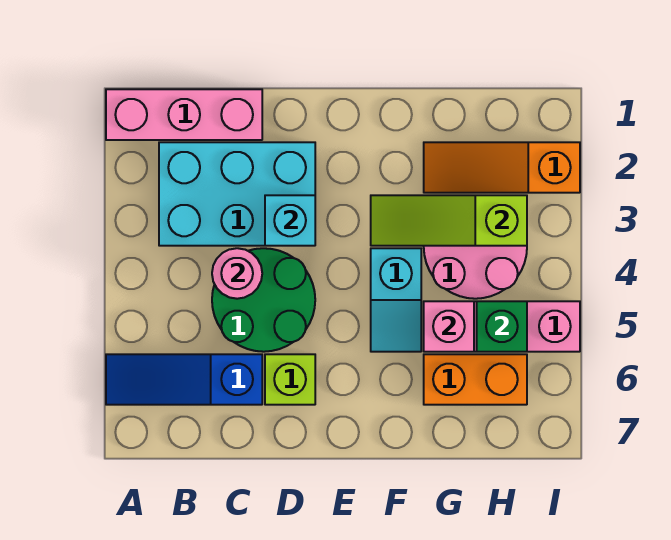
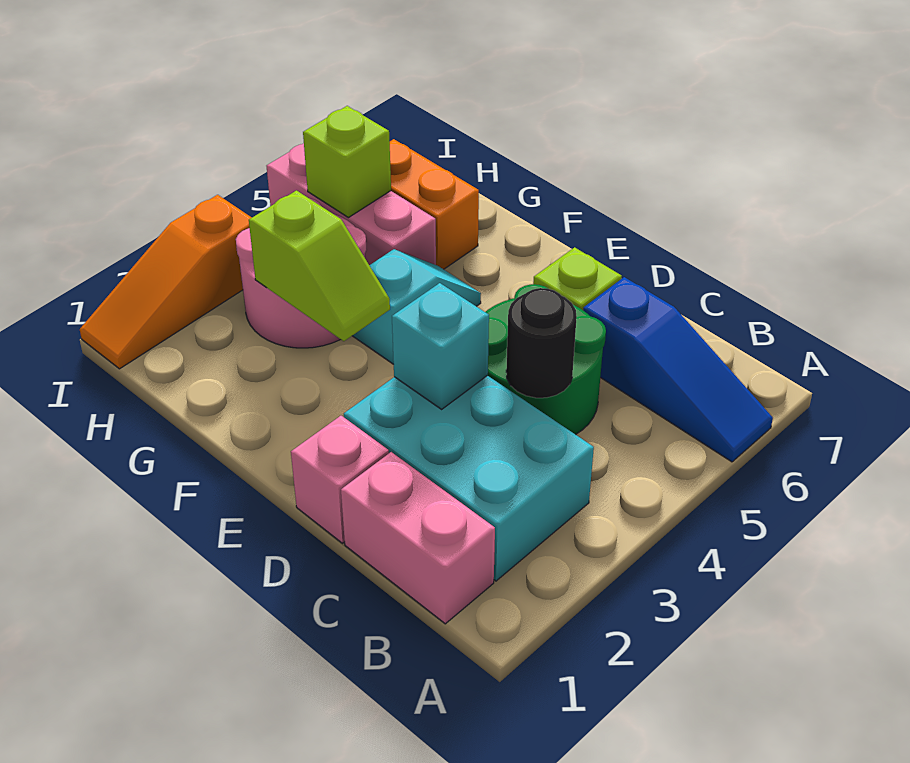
pink 1x3 brick [106,89,262,140] -> pink 1x2 brick [341,452,495,624]
pink 1x1 round brick [212,248,262,299] -> black 1x1 round brick [506,288,577,398]
lime 1x3 slope [371,195,527,246] -> lime 1x2 slope [249,191,390,341]
orange 1x3 slope [424,142,580,193] -> orange 1x3 slope turned to [80,195,252,369]
pink 1x1 brick [424,301,474,352] -> pink 1x1 brick moved to [291,416,389,543]
green 1x1 brick [477,301,527,352] -> lime 1x1 brick [303,106,391,218]

